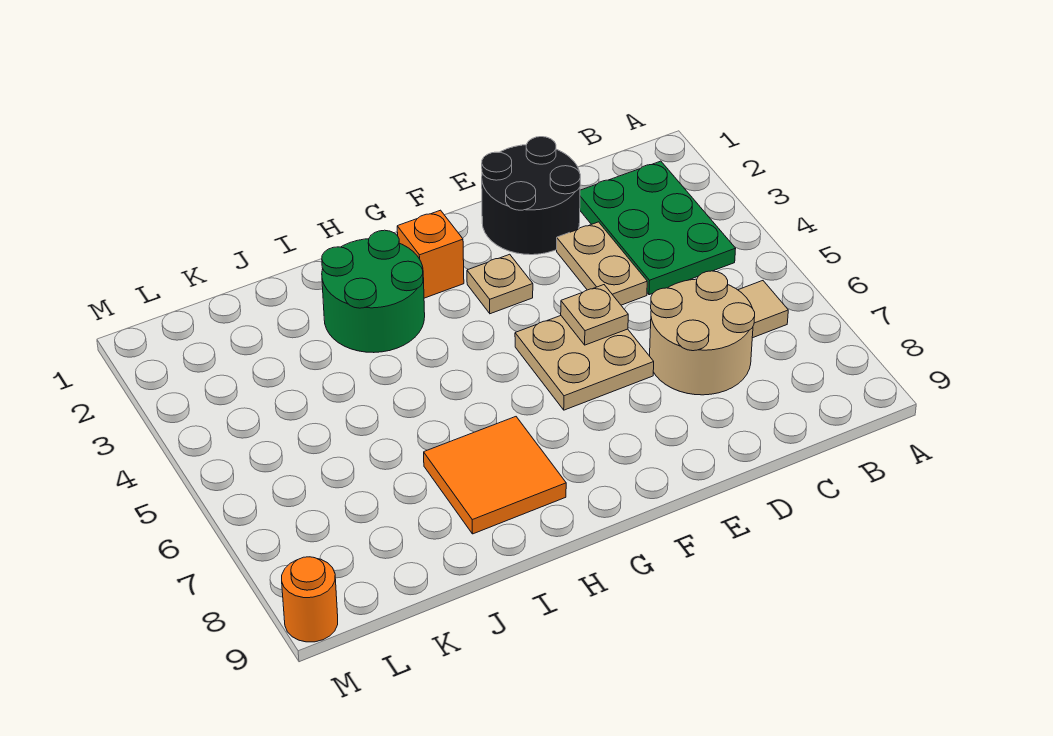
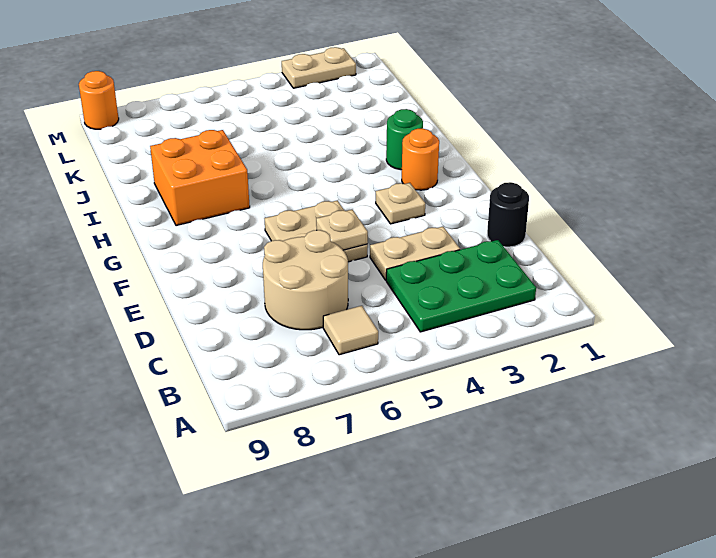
black 2x2 round brick [482,137,580,255] -> black 1x1 round brick [487,182,529,247]
orange 1x1 brick [397,210,464,298] -> orange 1x1 round brick [402,129,439,190]
green 2x2 round brick [322,230,425,353] -> green 1x1 round brick [386,109,423,170]
orange 2x2 tile [424,417,566,534] -> orange 2x2 brick [150,130,250,226]
none -> tan 1x2 plate [282,47,356,88]

